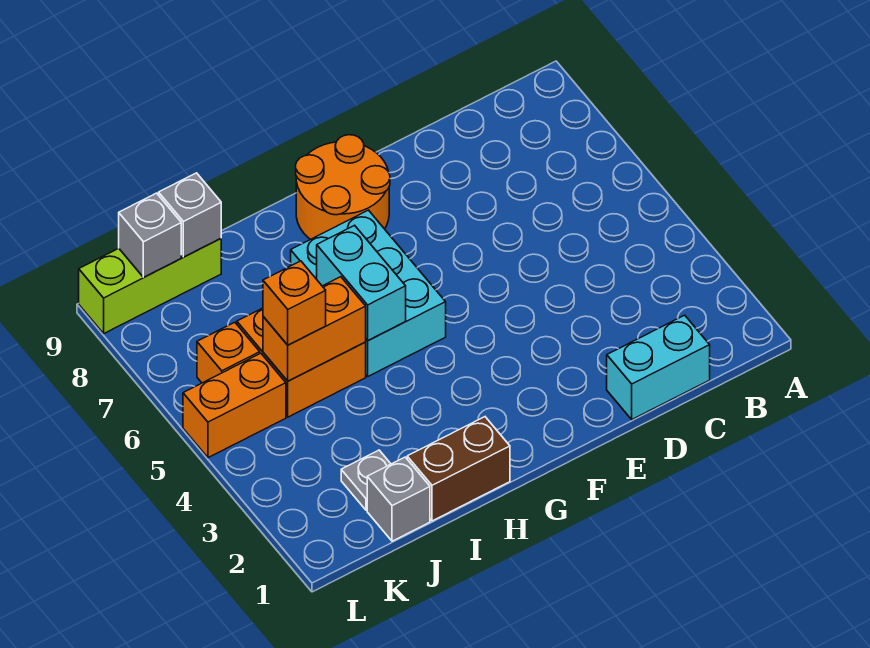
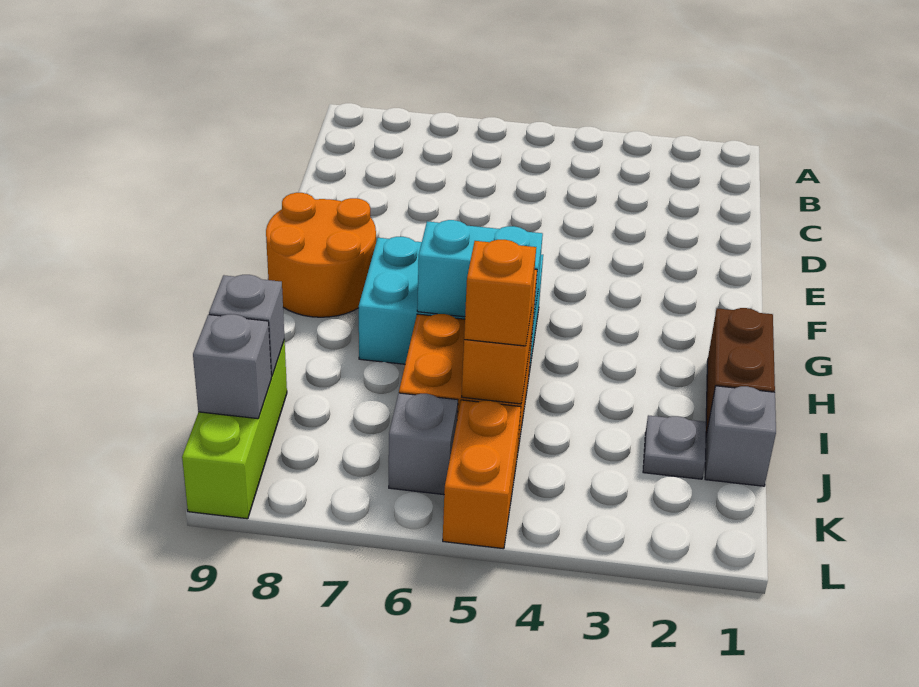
cyan 1x2 brick [607,315,710,419] -> none
orange 1x1 brick [197,322,260,383] -> grey 1x1 brick [389,393,458,495]

